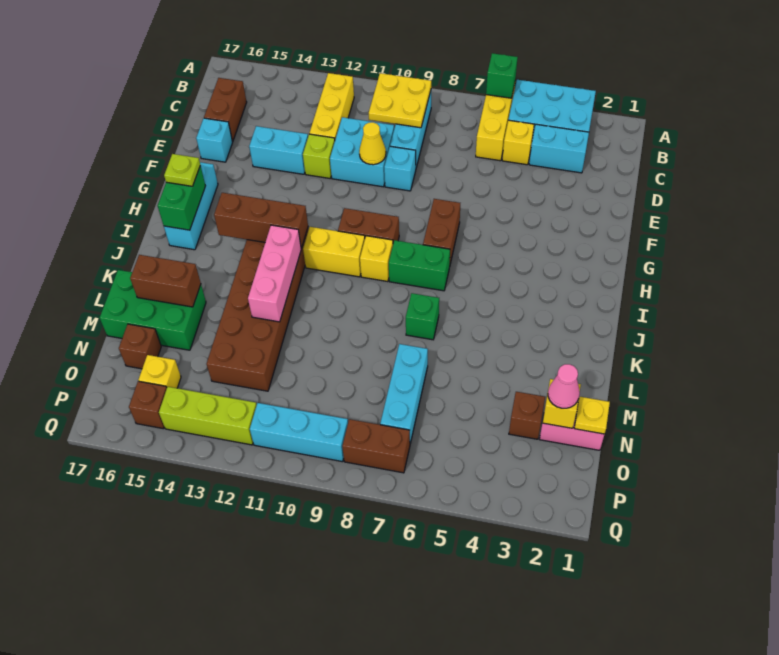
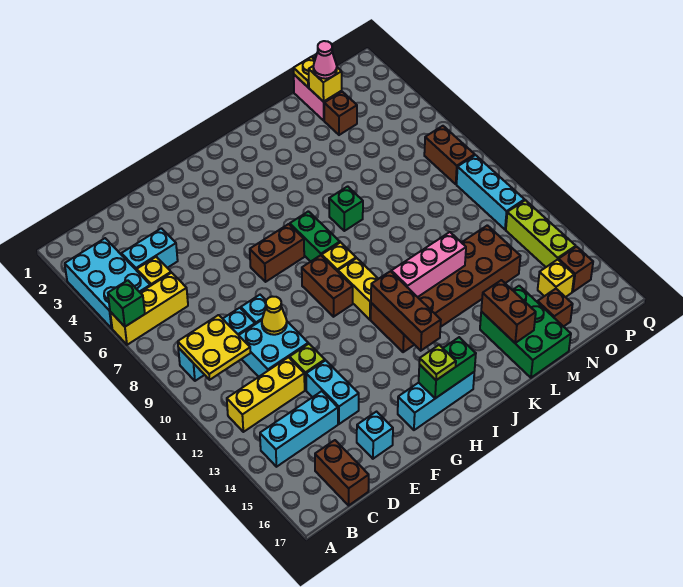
cyan 1x2 brick [529,124,589,173] -> cyan 1x2 brick turned to [121,228,178,270]
brown 1x2 brick [204,78,247,142] -> brown 1x2 brick turned to [315,440,369,505]
cyan 1x3 brick [380,344,428,443] -> cyan 1x3 brick moved to [260,391,338,467]

